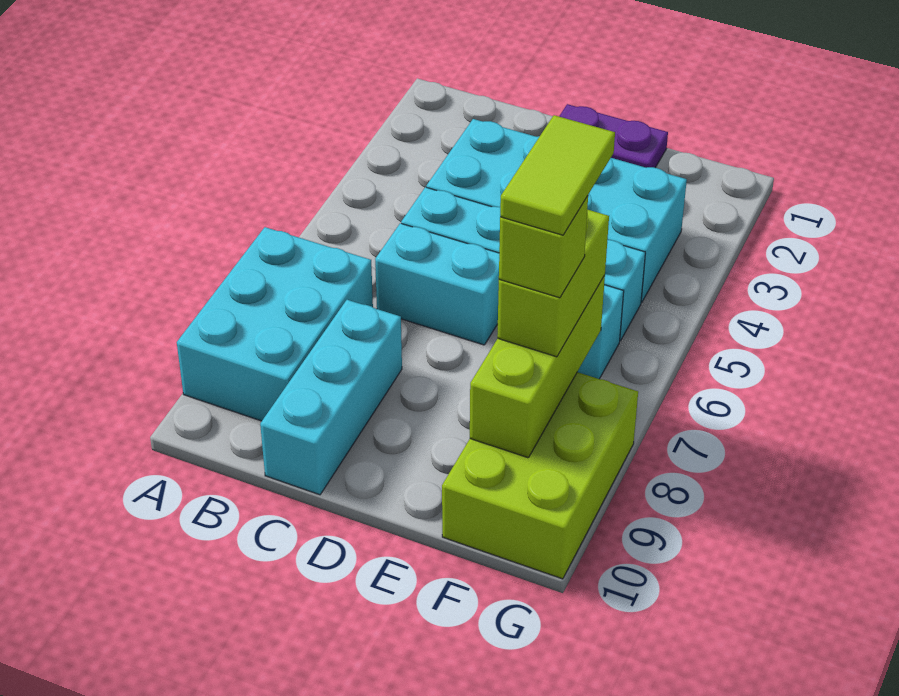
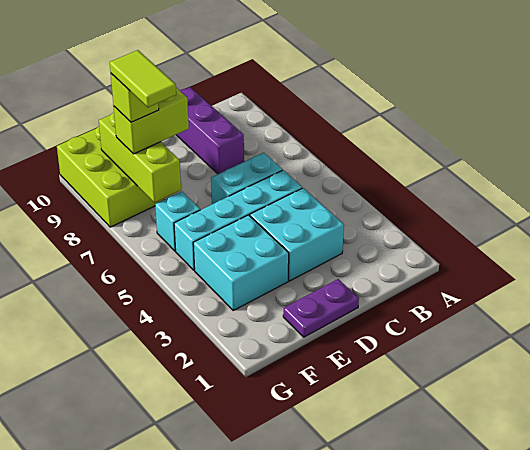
cyan 2x3 brick [177,227,373,421] -> none
cyan 1x3 brick [260,300,402,495] -> purple 1x3 brick [177,87,244,174]
lime 1x2 brick [497,210,609,357] -> lime 1x2 brick turned to [114,88,189,154]

